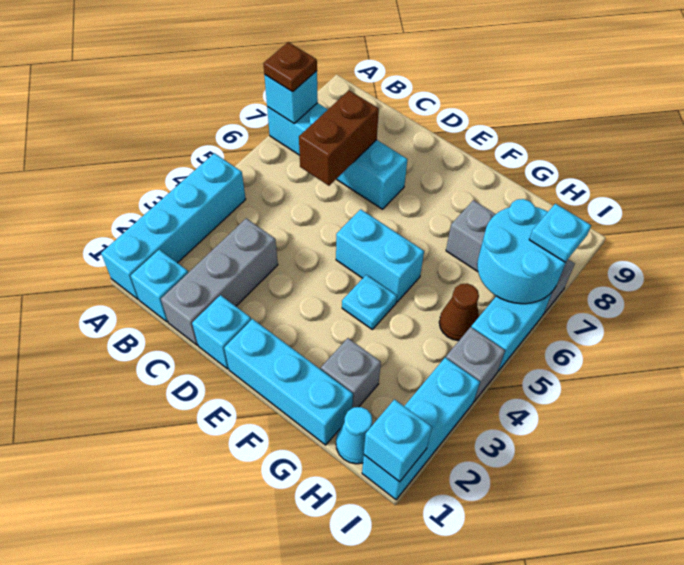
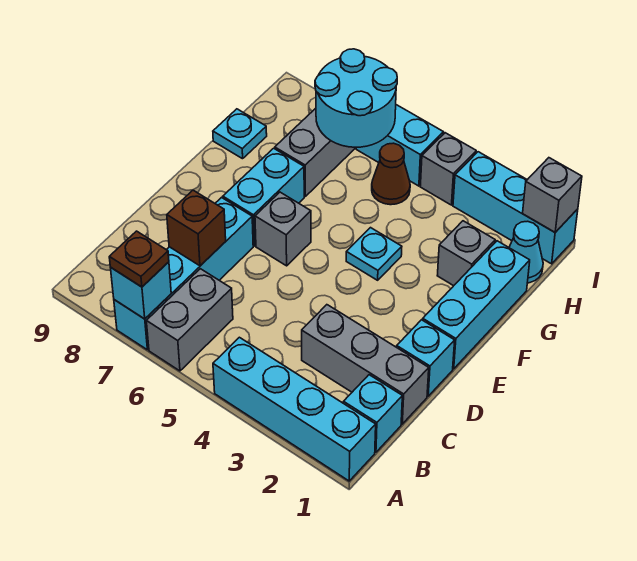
none -> grey 1x2 brick [146,269,233,371]
brown 1x2 brick [299,90,379,186] -> brown 1x1 brick [167,190,226,266]
cyan 1x2 brick [336,209,424,302] -> cyan 1x2 brick moved to [223,148,304,246]
none -> grey 1x1 brick [255,192,311,266]
cyan 1x1 brick [364,400,432,482] -> grey 1x1 brick [523,158,582,232]
cyan 1x1 plate [529,204,591,262] -> cyan 1x1 plate moved to [213,109,267,159]

